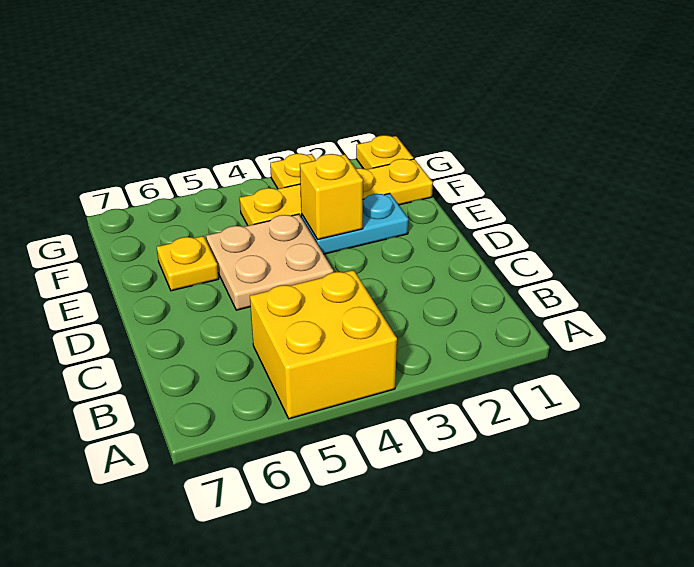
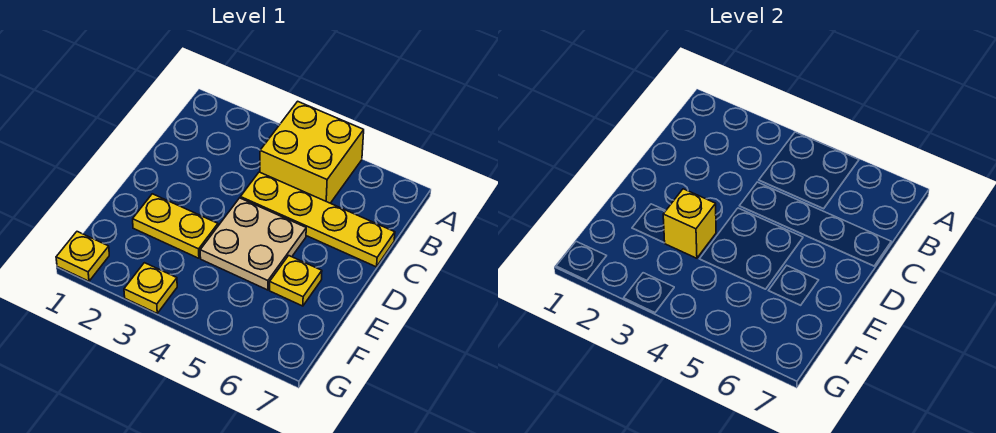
cyan 1x2 plate [301,193,408,254] -> yellow 1x2 plate [133,194,218,258]
yellow 1x4 plate [240,159,433,226] -> yellow 1x4 plate moved to [240,172,395,267]

